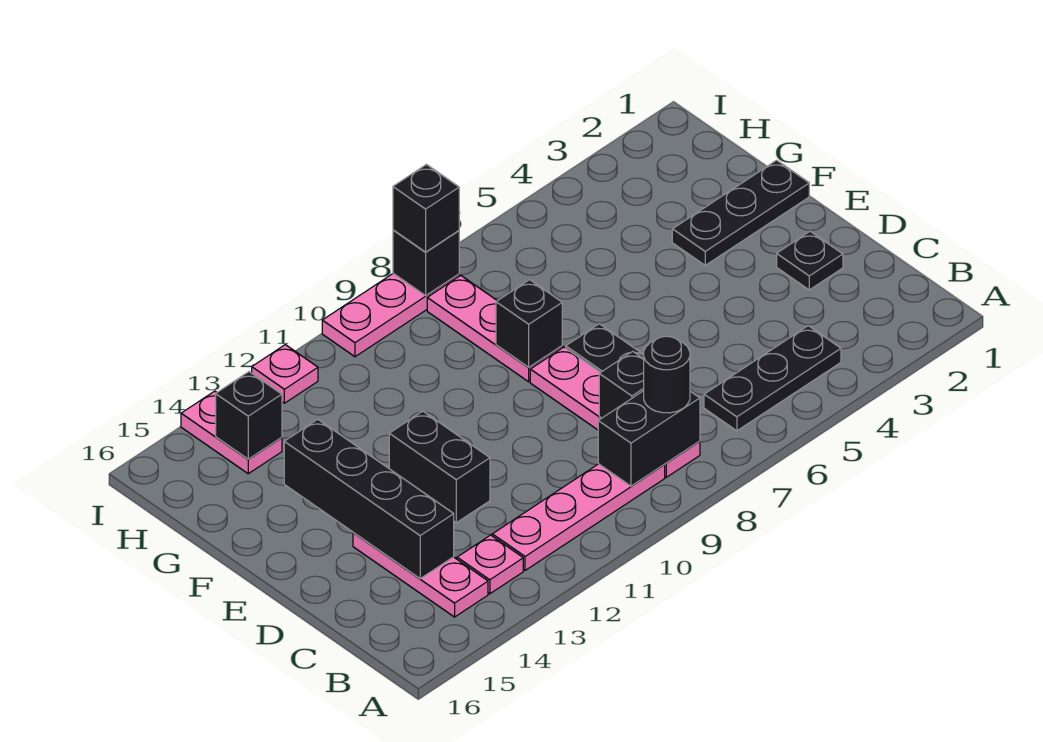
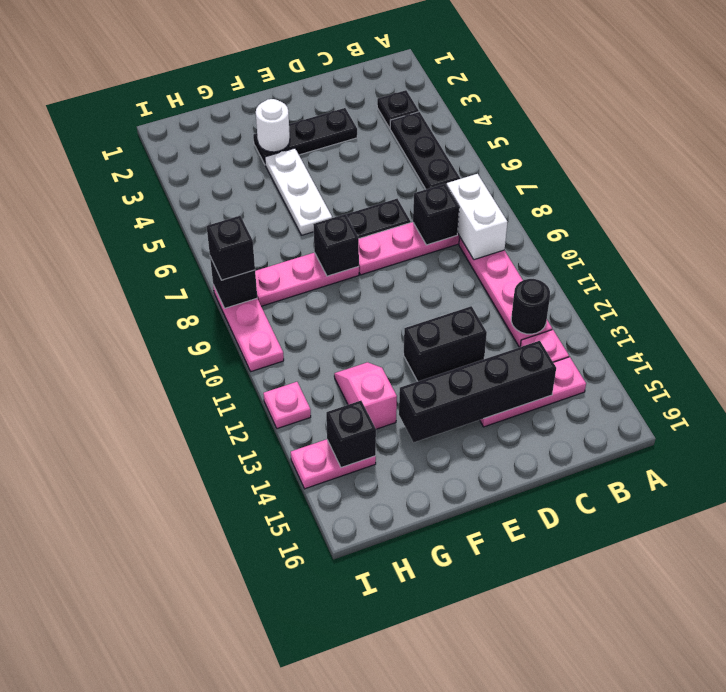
black 1x2 brick [598,391,700,486] -> white 1x2 brick [447,174,507,260]
black 1x1 round brick [644,336,690,413] -> black 1x1 round brick moved to [511,279,550,334]
black 1x1 plate [777,231,843,290] -> black 1x1 plate moved to [377,90,419,128]
black 1x3 plate [672,160,809,265] -> black 1x3 plate turned to [253,108,357,164]
none -> white 1x1 round brick [256,99,290,152]
none -> white 1x3 plate [265,148,332,235]
none -> pink 1x2 slope [334,362,397,429]

